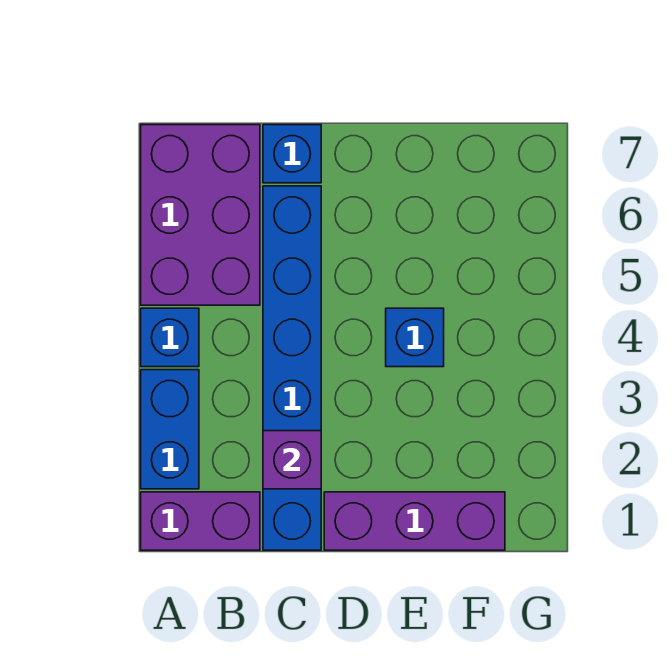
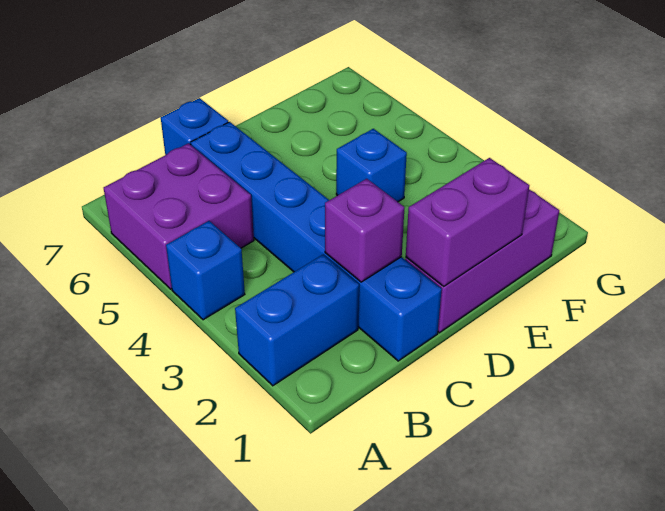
purple 1x2 brick [141,492,260,550] -> purple 1x2 brick moved to [406,158,529,287]
blue 1x2 brick [141,370,199,489] -> blue 1x2 brick turned to [235,255,359,386]
purple 2x3 brick [141,125,260,305] -> purple 2x2 brick [104,143,254,289]

